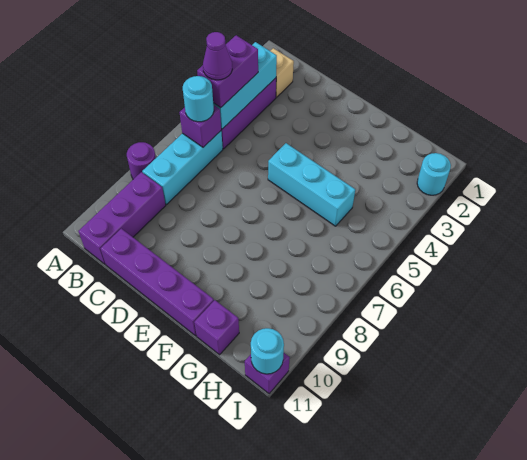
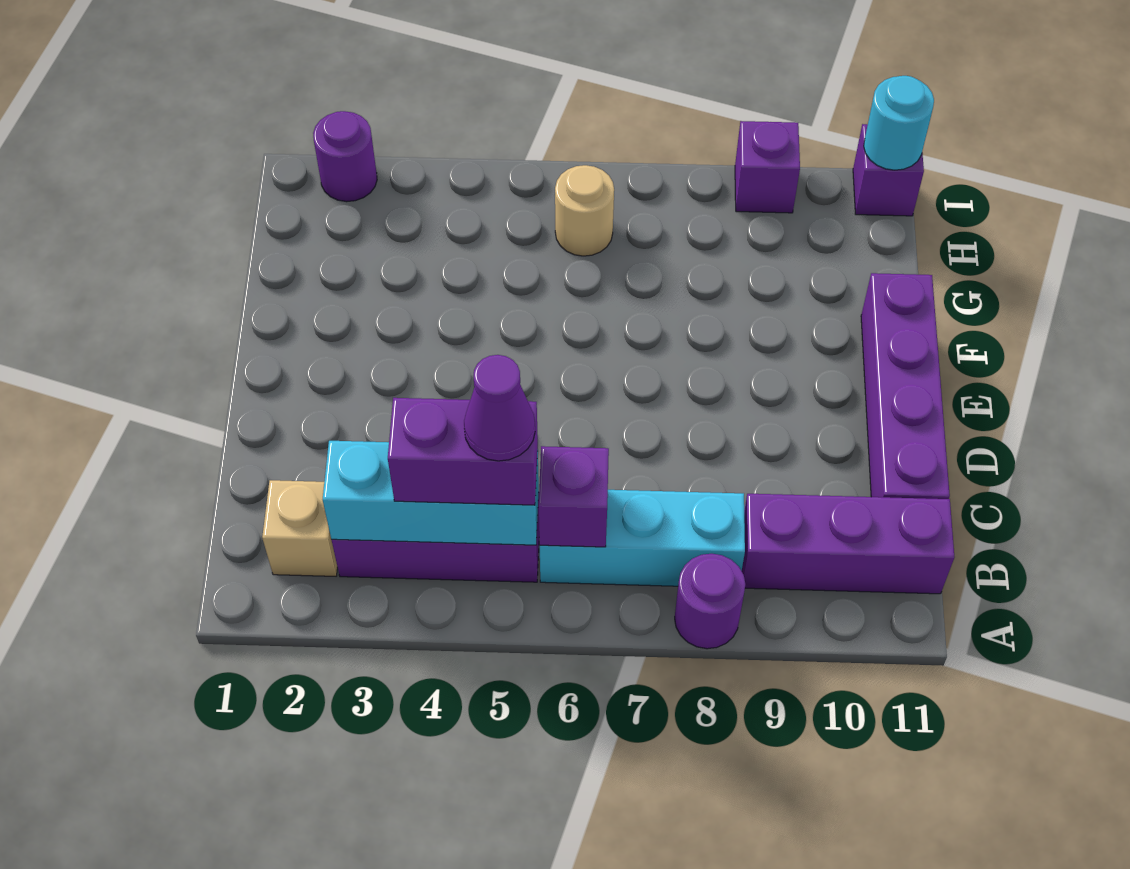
cyan 1x1 round brick [183,76,214,122] -> none
cyan 1x3 brick [268,143,355,226] -> none
purple 1x1 brick [194,300,239,355] -> purple 1x1 brick moved to [735,121,800,213]
none -> tan 1x1 round brick [555,165,614,256]
cyan 1x1 round brick [417,153,451,195] -> purple 1x1 round brick [313,111,377,202]

